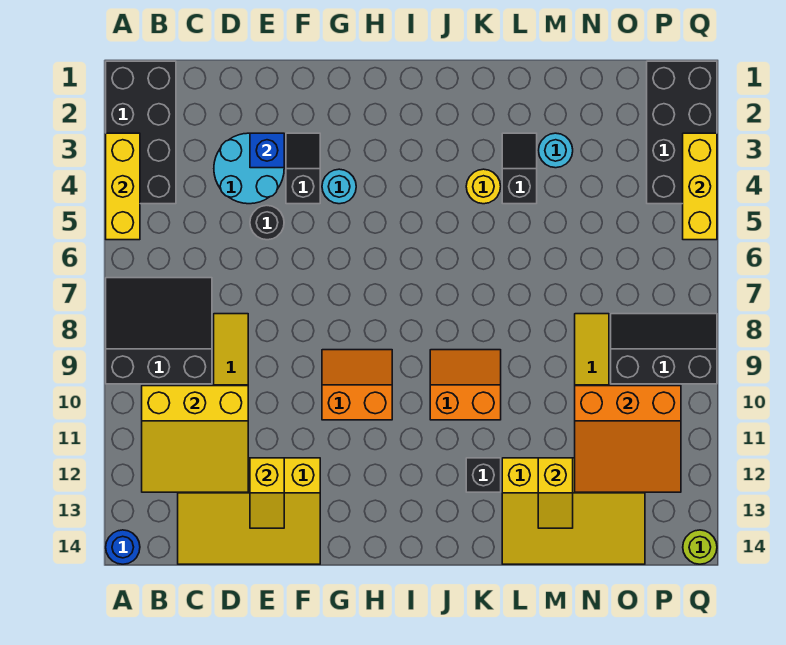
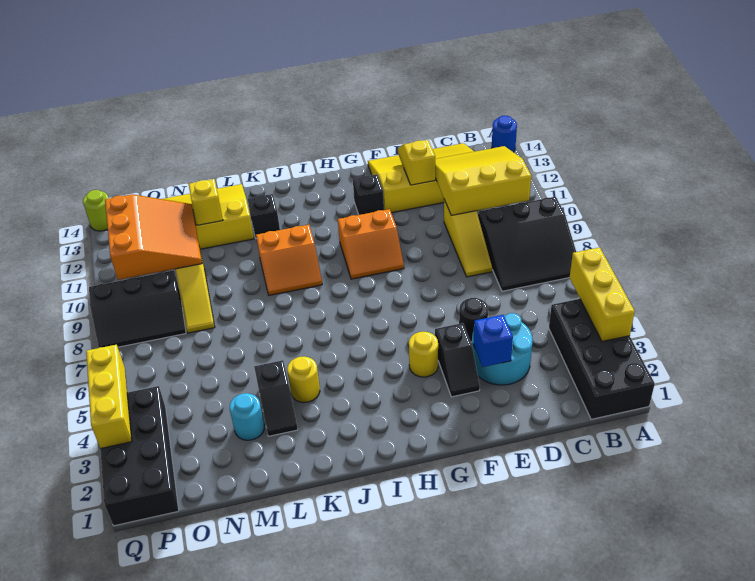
cyan 1x1 round brick [322,169,356,204] -> yellow 1x1 round brick [409,332,438,377]
none -> black 1x1 brick [353,175,384,215]
orange 3x3 slope [575,386,681,492] -> orange 3x3 slope turned to [105,194,202,280]

